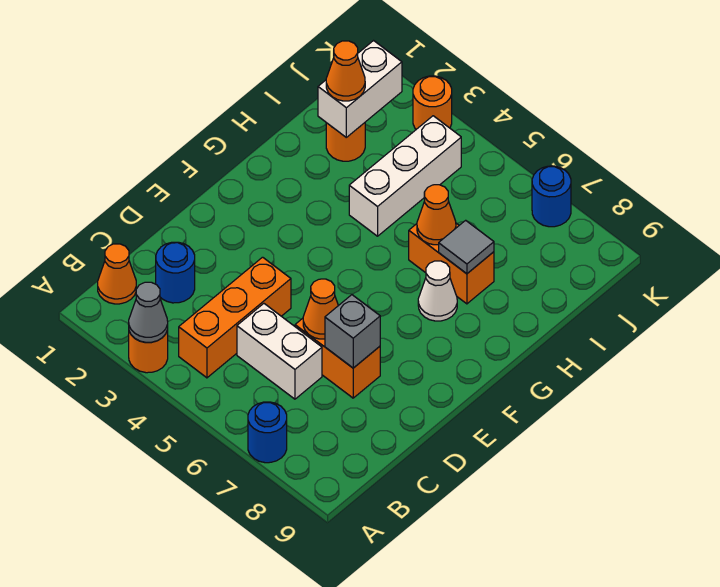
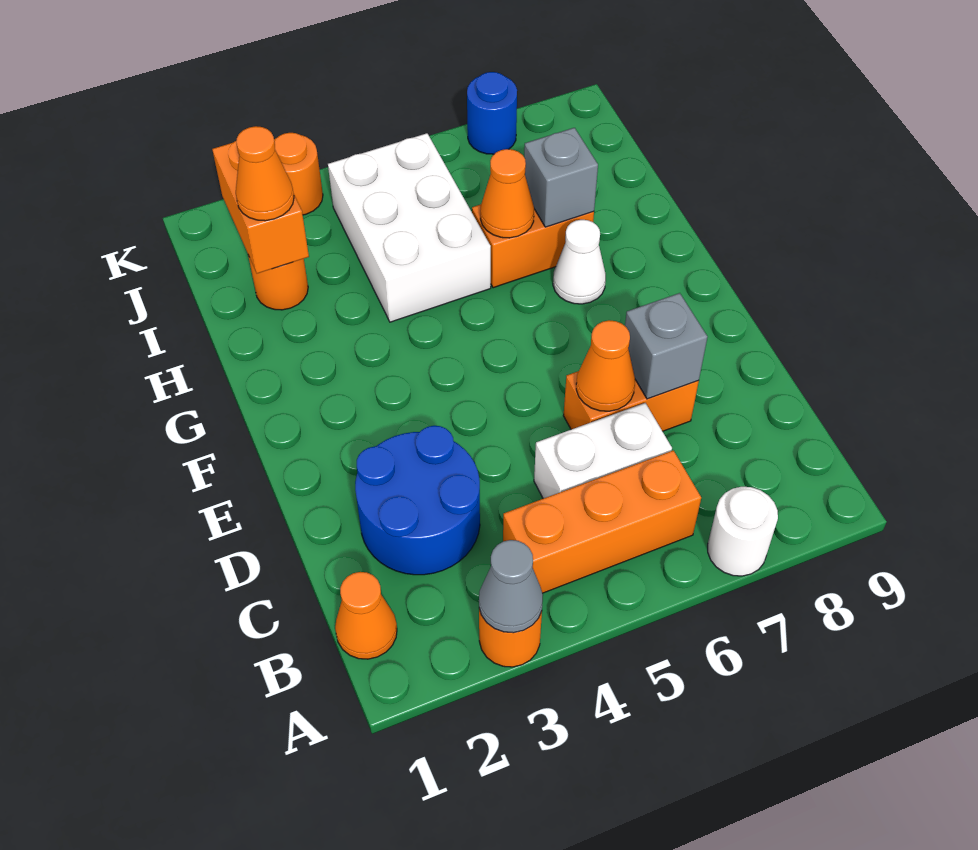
blue 1x1 round brick [248,402,287,463] -> white 1x1 round brick [708,487,778,576]
orange 1x3 brick [179,257,291,378] -> orange 1x3 brick turned to [503,450,701,593]
blue 1x1 round brick [156,242,195,303] -> blue 2x2 round brick [355,426,480,575]
white 1x3 brick [349,116,461,236] -> white 2x3 brick [328,133,491,322]
grey 1x1 tile [439,220,494,274] -> grey 1x1 brick [524,128,598,227]
white 1x2 brick [318,41,402,137] -> orange 1x2 brick [212,141,309,273]

